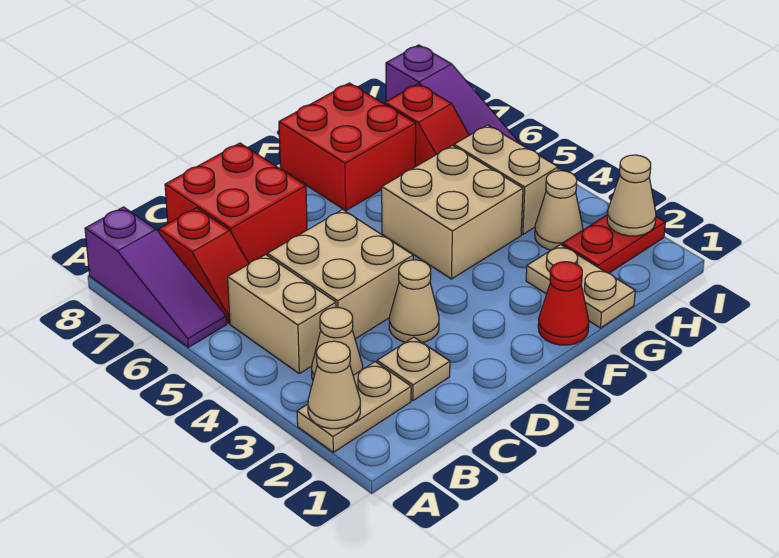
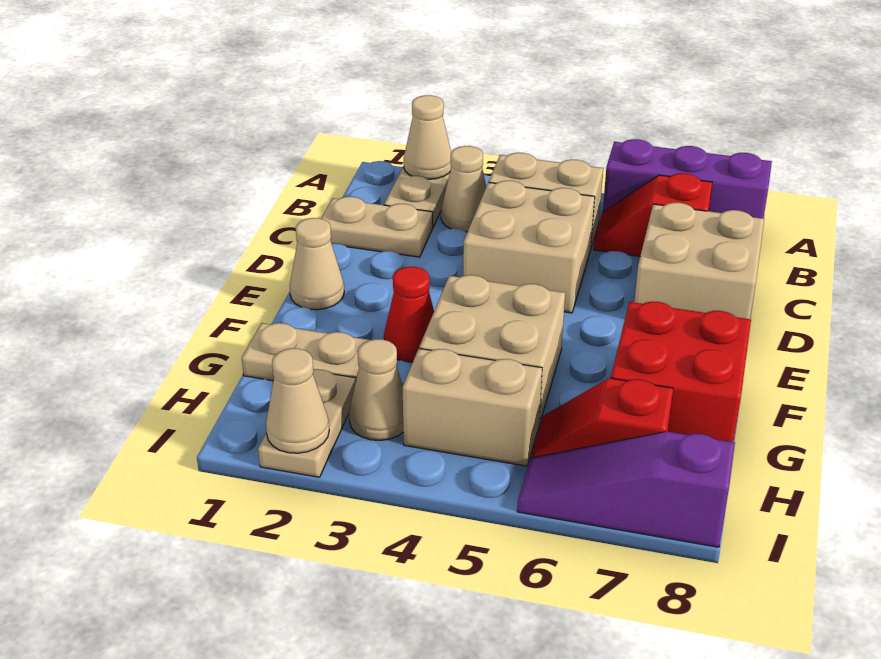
purple 1x3 slope [85,207,226,347] -> purple 1x3 brick [603,139,772,218]
tan 1x1 plate [377,337,450,400] -> tan 1x2 plate [321,197,433,257]
red 2x2 brick [165,143,307,264] -> tan 2x2 brick [634,203,764,319]
tan 1x1 cone [389,260,439,342] -> tan 1x1 cone moved to [290,218,344,310]
red 1x1 cone [538,262,589,345] -> red 1x1 cone moved to [384,267,434,362]
red 1x2 plate [562,215,665,273] -> tan 1x2 plate [258,369,356,477]

